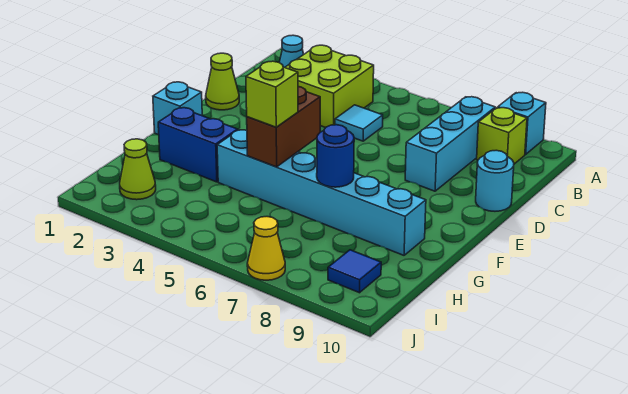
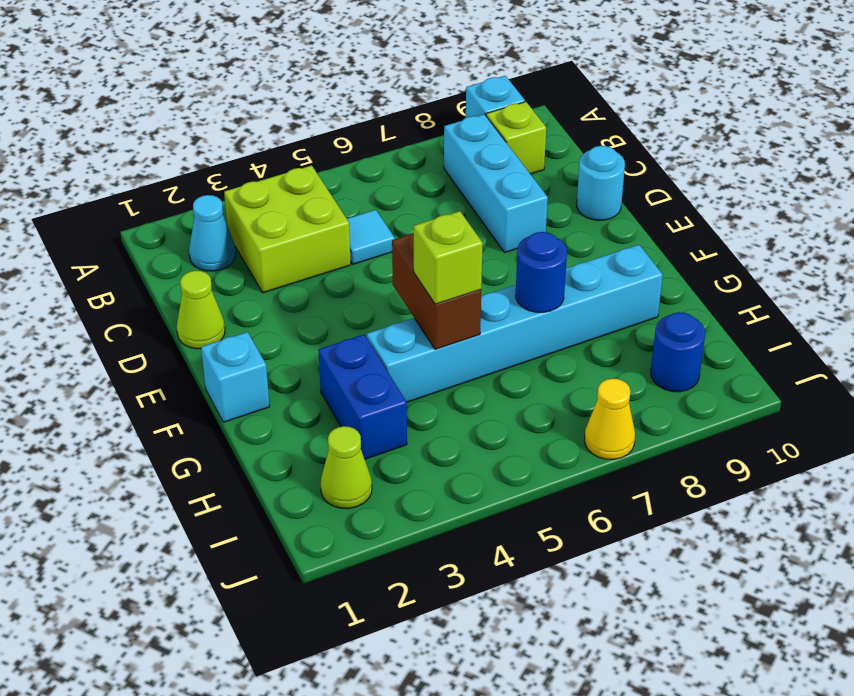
blue 1x2 brick [158,108,238,182] -> blue 1x2 brick turned to [318,335,407,459]
blue 1x1 tile [328,250,381,293] -> blue 1x1 round brick [651,312,705,392]

